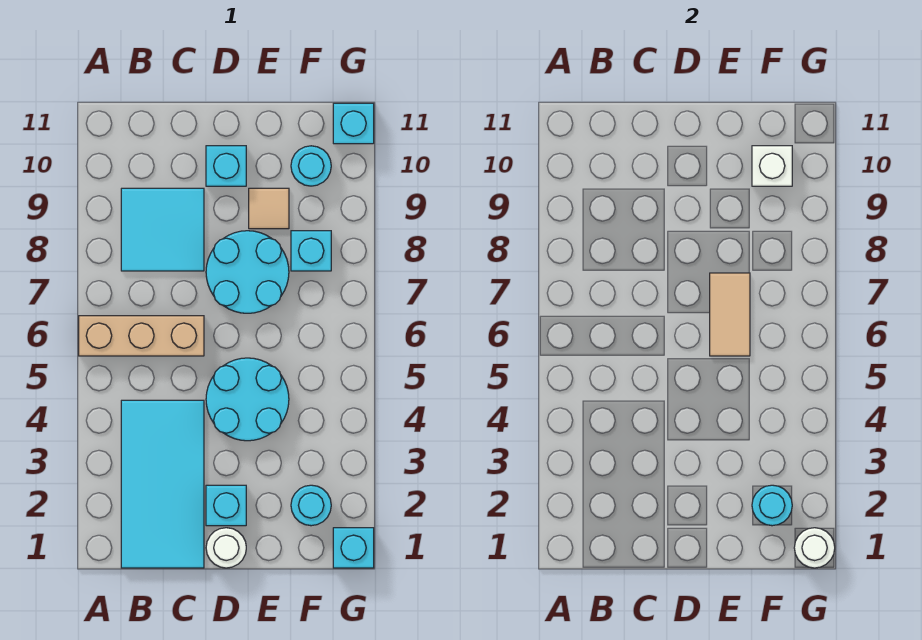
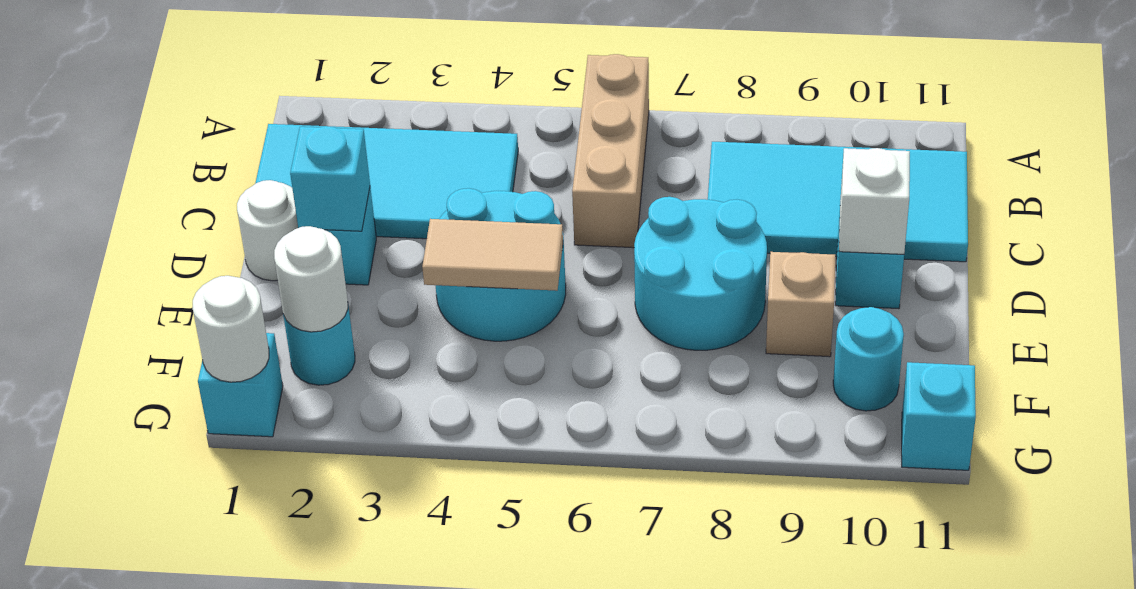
cyan 2x2 tile [121,188,204,271] -> cyan 2x4 tile [708,142,968,262]
tan 1x2 tile [710,273,750,356] -> tan 1x2 tile moved to [422,219,563,291]
tan 1x1 tile [249,188,289,229] -> tan 1x1 brick [766,252,835,357]
cyan 1x1 round brick [752,485,792,526] -> white 1x1 round brick [274,226,348,332]
cyan 1x1 brick [291,231,331,271] -> cyan 1x1 brick moved to [290,126,370,231]
white 1x1 brick [752,146,792,186] -> white 1x1 brick moved to [839,148,910,254]

